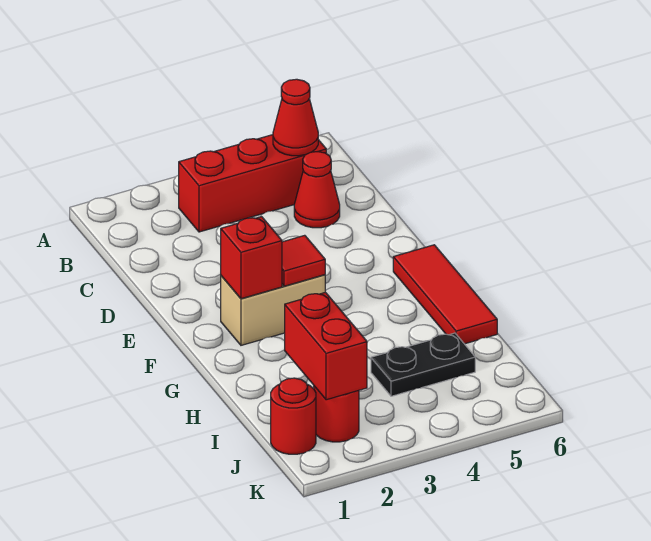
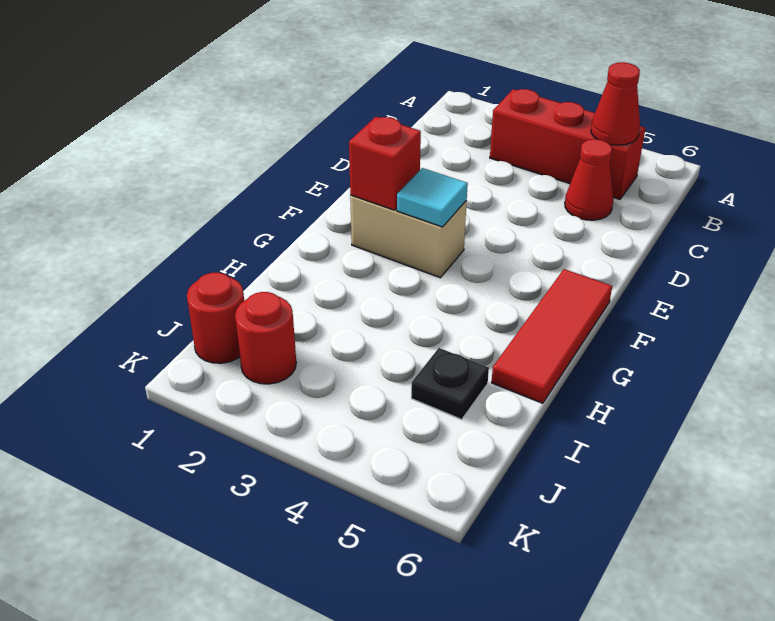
red 1x1 tile [282,235,325,286] -> cyan 1x1 tile [397,168,468,227]
red 1x2 brick [285,292,367,400] -> none
black 1x2 plate [371,333,475,396] -> black 1x1 plate [411,348,489,419]

